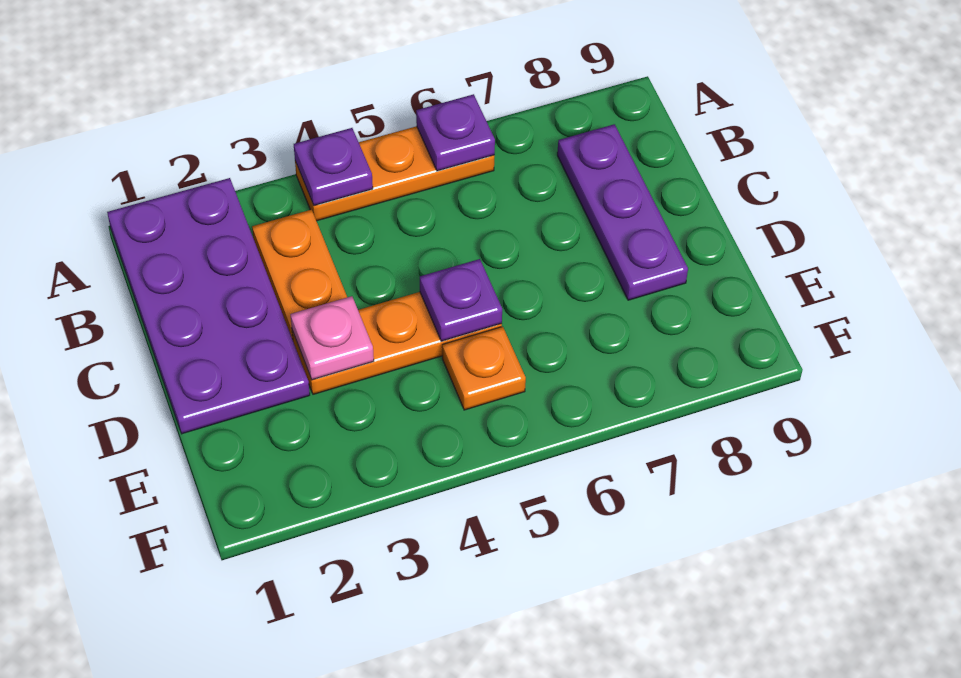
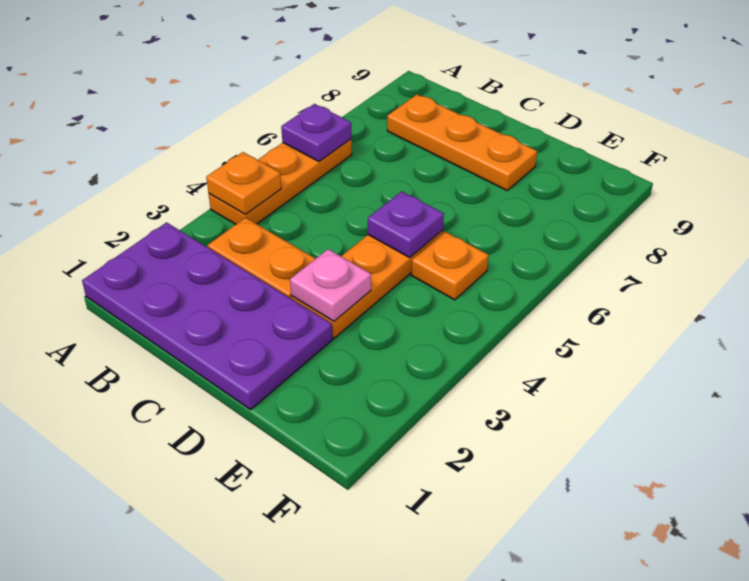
purple 1x1 plate [294,128,373,206] -> orange 1x1 plate [206,152,281,214]
purple 1x3 plate [557,124,688,300] -> orange 1x3 plate [387,95,537,190]

